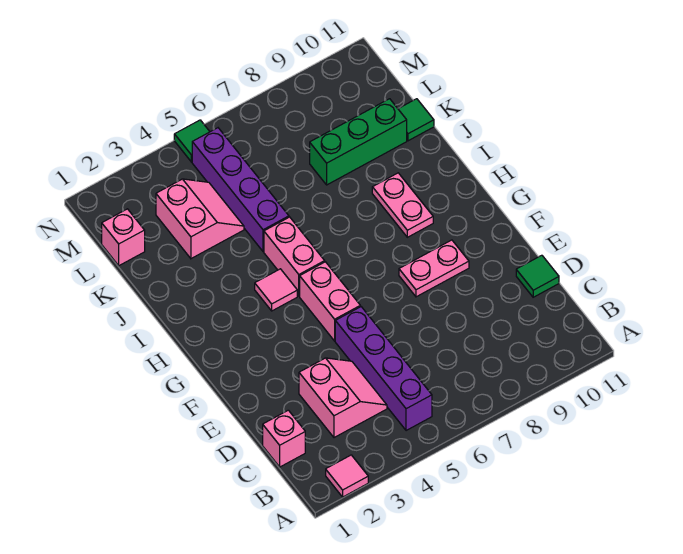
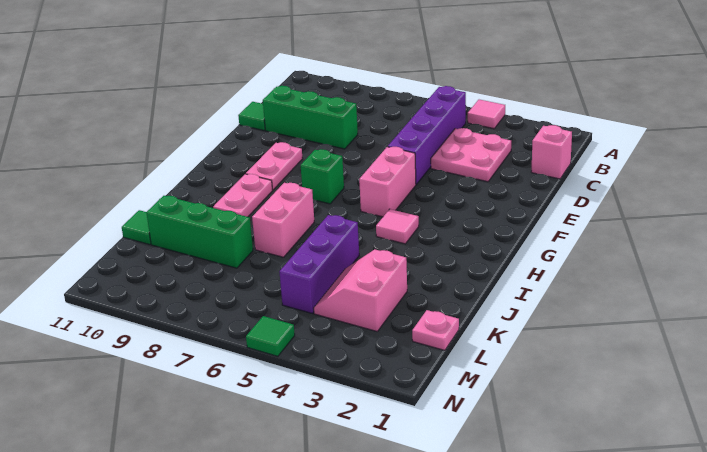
pink 1x1 tile [326,455,368,497] -> pink 1x1 tile moved to [468,100,505,129]
pink 2x2 slope [299,358,387,438] -> pink 2x2 plate [431,128,511,182]
none -> green 1x3 brick [263,86,358,149]
pink 1x2 plate [399,240,469,297] -> pink 1x2 plate turned to [246,142,303,190]
none -> green 1x1 brick [300,149,344,204]
pink 1x2 brick [264,217,325,296] -> pink 1x2 brick moved to [252,183,314,257]
purple 1x4 brick [192,128,289,252] -> purple 1x3 brick [279,215,359,313]
pink 1x1 brick [102,209,145,266] -> pink 1x1 plate [412,310,459,350]

